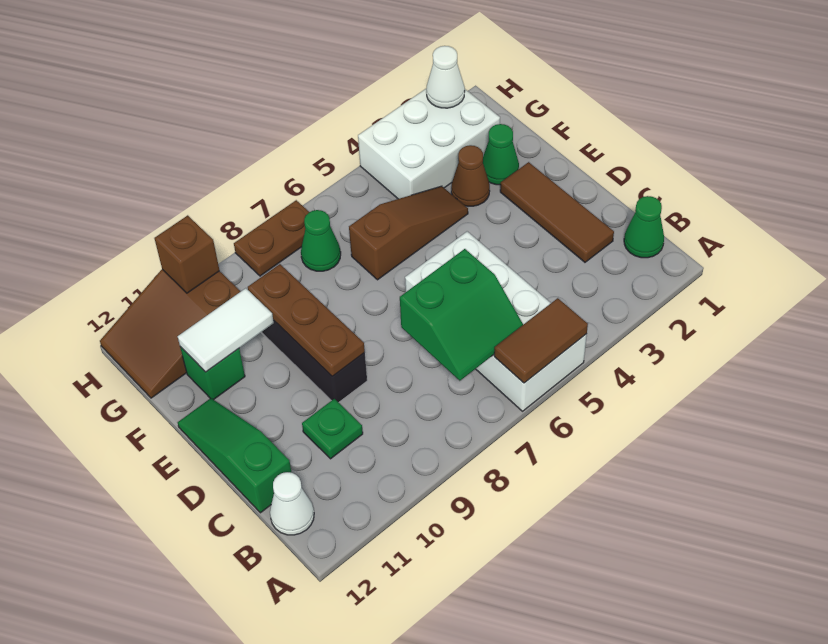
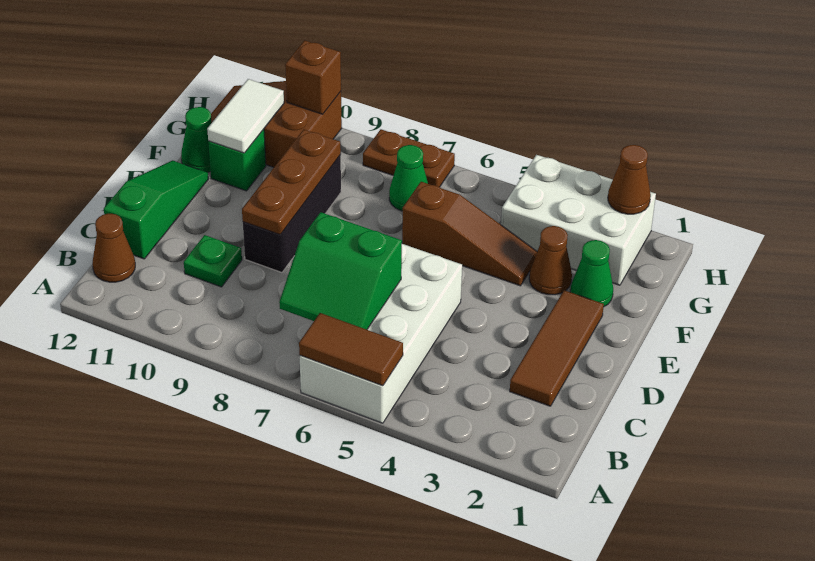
green 1x1 cone [624,196,664,258] -> green 1x1 cone moved to [181,107,212,172]
white 1x1 cone [270,472,314,535] -> brown 1x1 cone [92,214,135,282]
white 1x2 tile [178,288,274,372] -> white 1x2 tile turned to [207,79,284,153]
white 1x1 cone [426,46,465,108] -> brown 1x1 cone [608,145,651,214]

